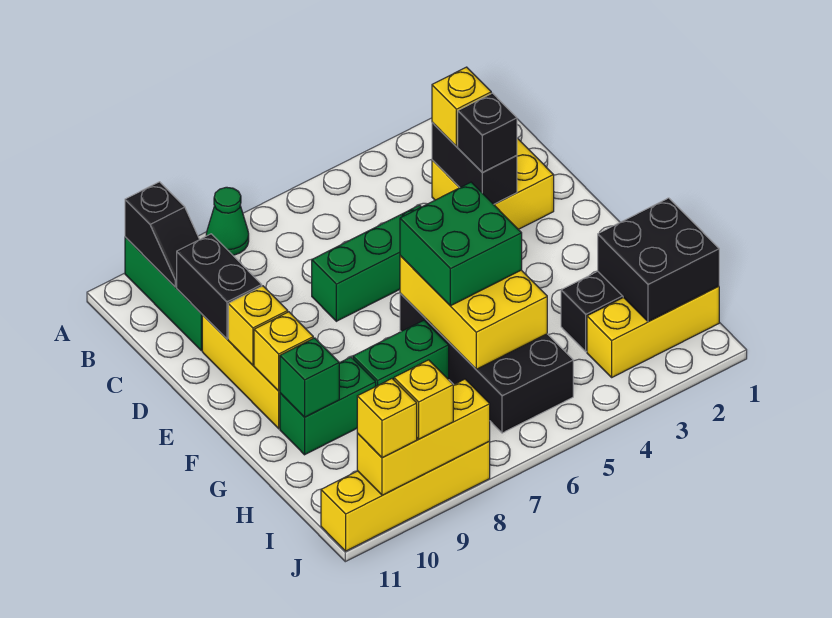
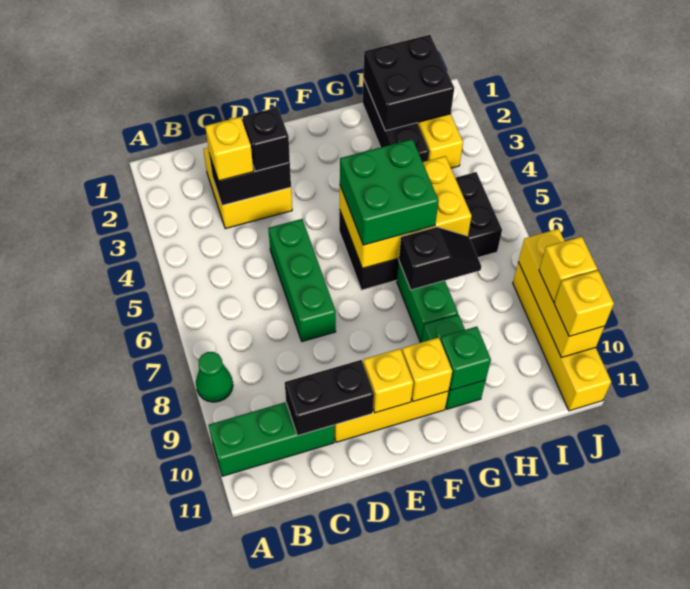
black 1x2 slope [125,182,200,287] -> black 1x2 slope moved to [399,227,481,290]

